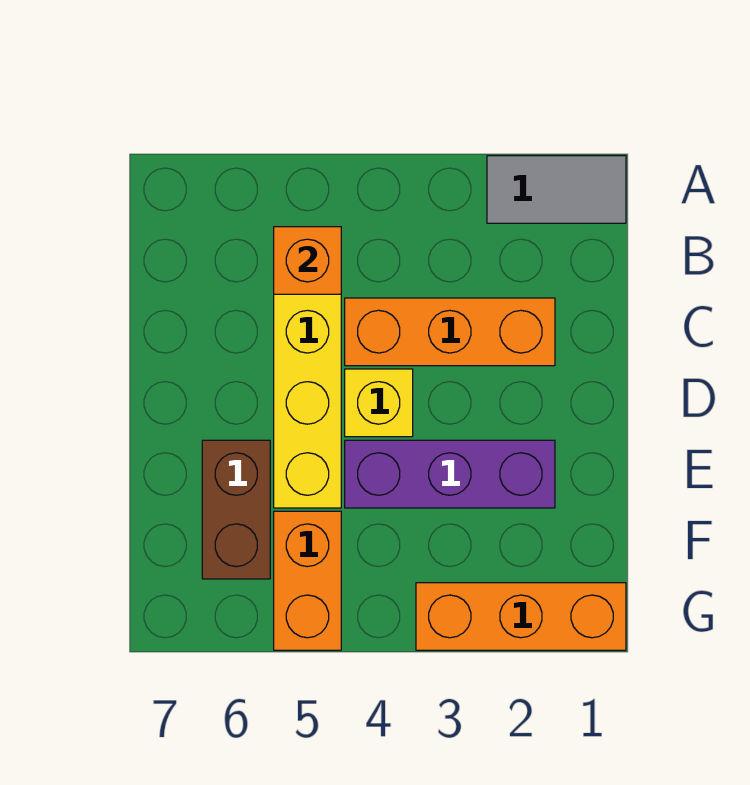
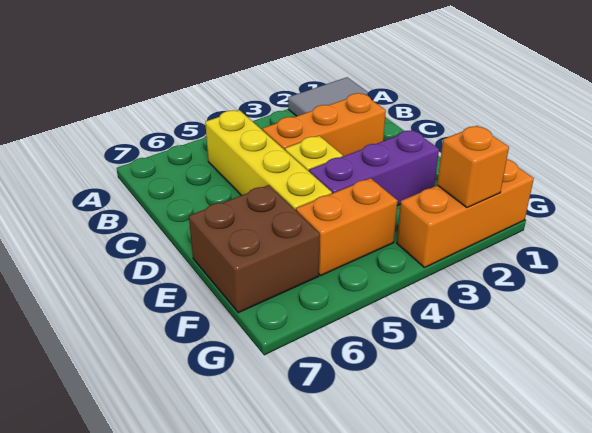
orange 1x1 brick [274,227,341,294] -> orange 1x1 brick moved to [437,126,509,207]
brown 1x2 brick [202,440,270,579] -> brown 2x2 brick [189,185,320,313]
orange 1x2 brick [274,511,341,650] -> orange 1x2 brick turned to [296,178,398,275]

